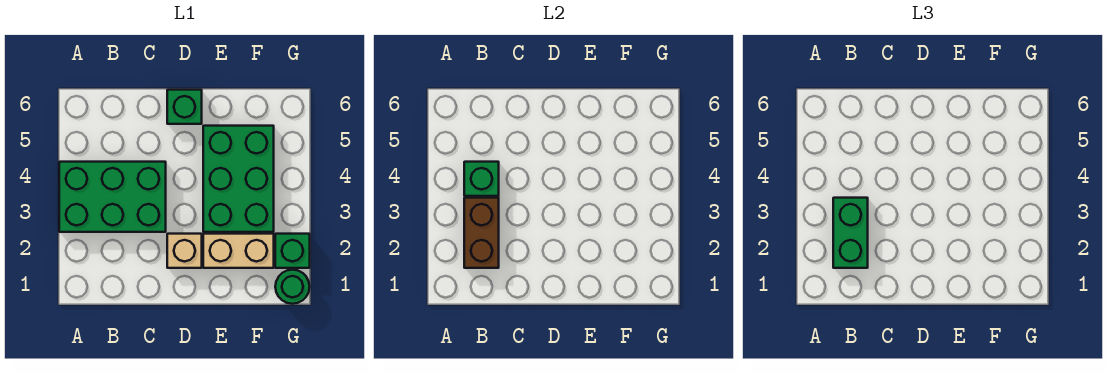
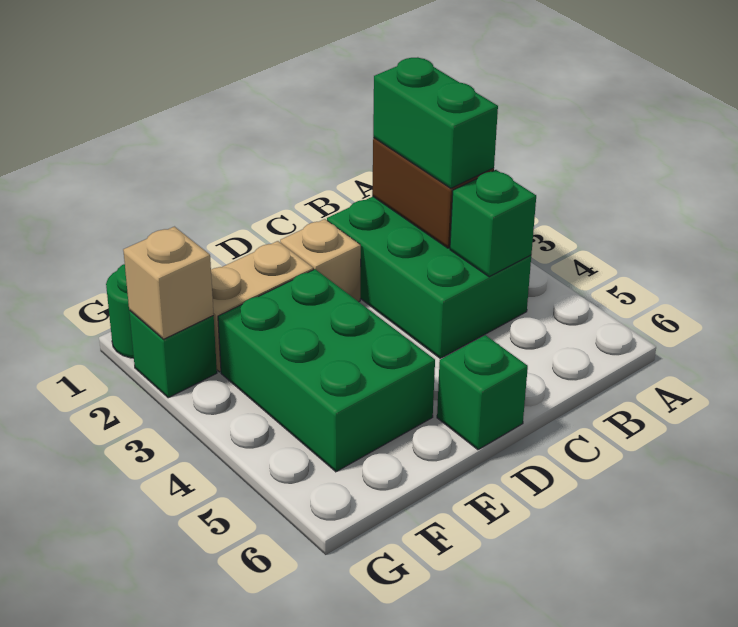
green 2x3 brick [59,162,166,232] -> green 2x3 brick turned to [327,197,531,358]
none -> tan 1x1 brick [123,227,214,339]

